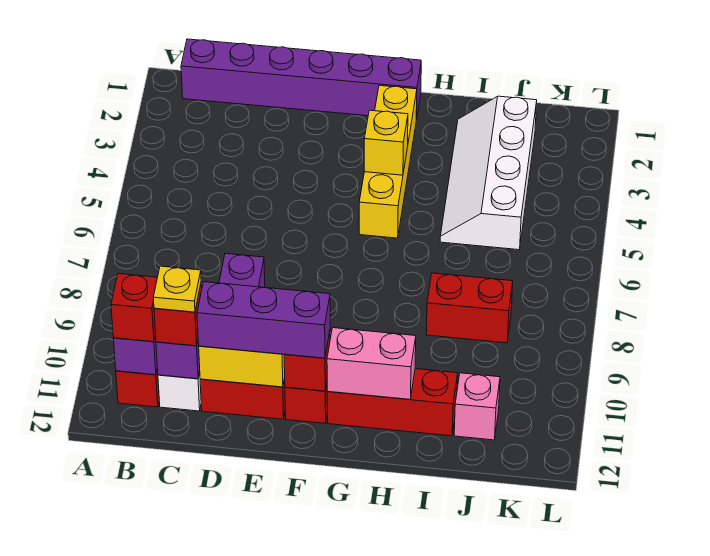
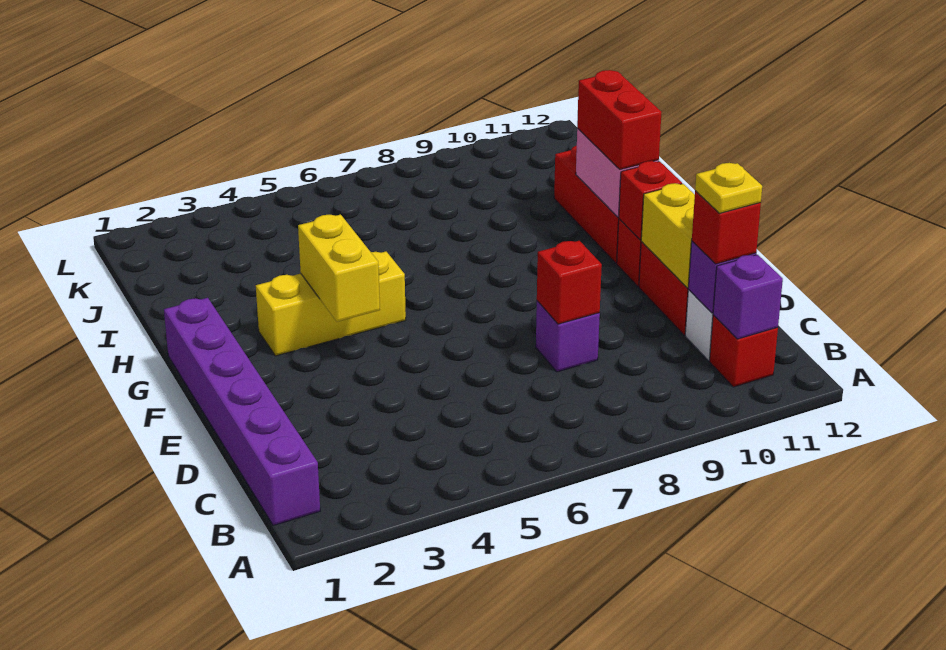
red 1x1 brick [111,274,157,342] -> red 1x1 brick moved to [537,241,602,324]
purple 1x3 brick [197,282,330,358] -> none
yellow 1x4 brick [359,85,417,238] -> yellow 1x3 brick [256,251,406,356]
yellow 1x1 brick [364,110,408,175] -> yellow 1x2 brick [298,214,380,322]
white 2x4 slope [440,96,537,250] -> none
red 1x2 brick [426,273,513,343] -> red 1x2 brick moved to [577,70,661,170]
pink 1x1 brick [454,373,500,440] -> none

